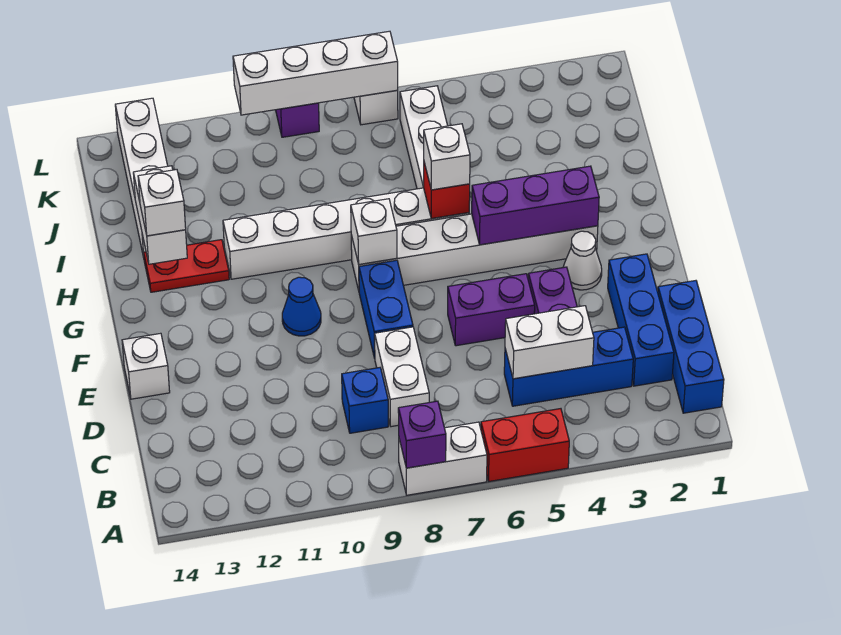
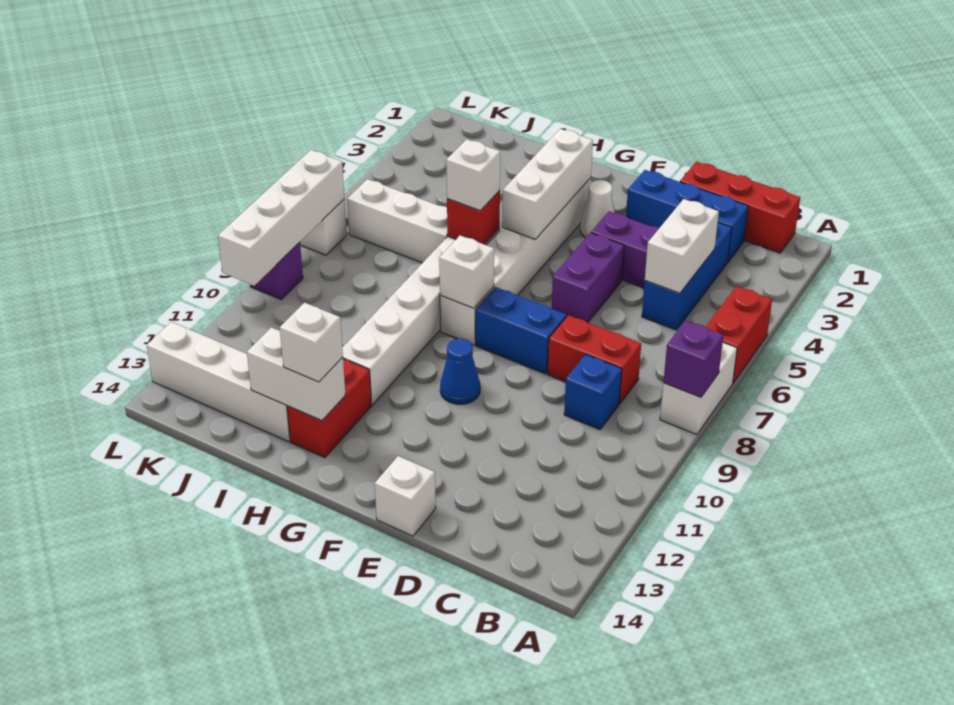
blue 1x3 brick [658,281,724,413] -> red 1x3 brick [680,162,800,253]
white 1x2 brick [375,327,429,427] -> red 1x2 brick [548,315,641,404]
purple 1x3 brick [472,166,599,245] -> white 1x3 brick [502,129,593,239]
red 1x2 plate [144,240,229,292] -> red 1x2 brick [287,359,371,458]

